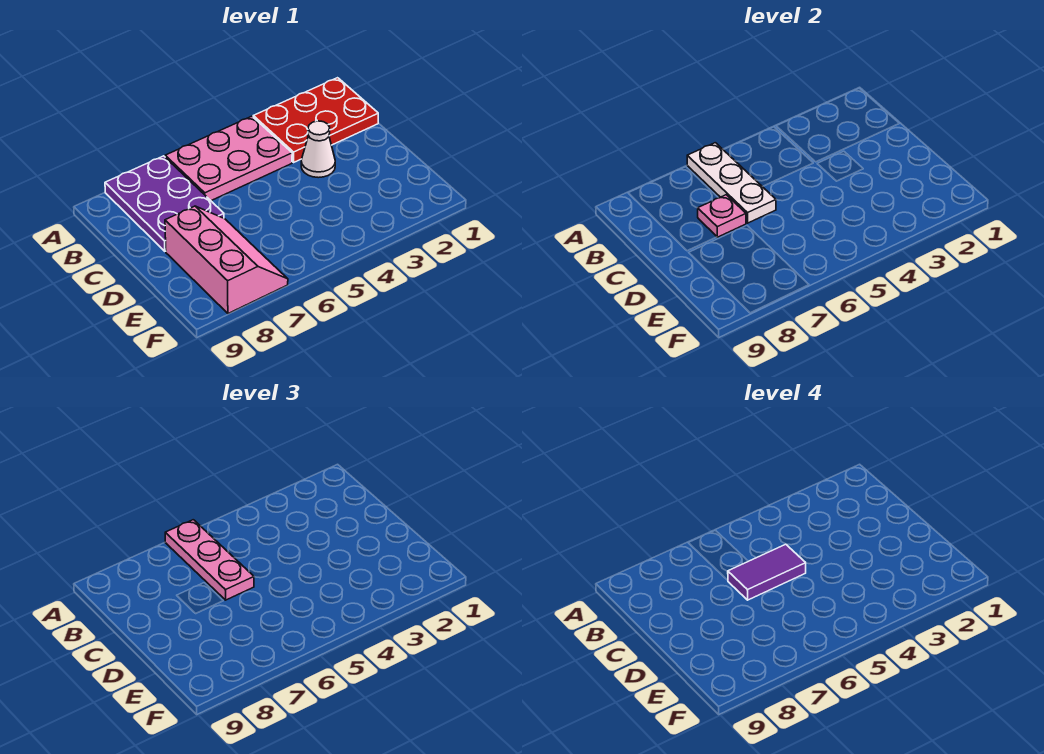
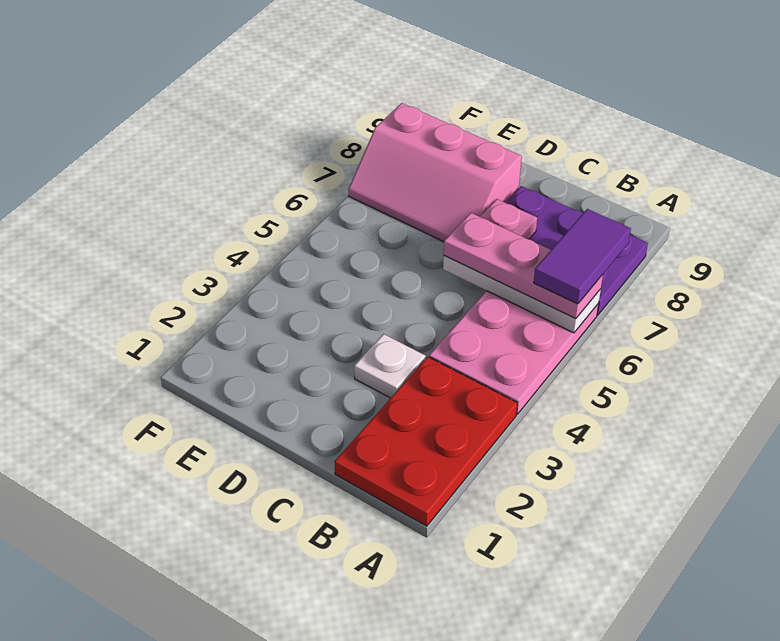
white 1x1 cone [301,121,335,178] -> white 1x1 plate [354,334,426,398]
purple 1x2 tile [728,544,806,600] -> purple 1x2 tile moved to [534,209,631,304]

